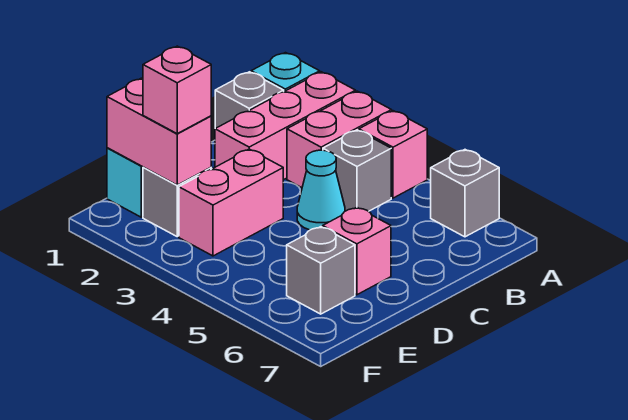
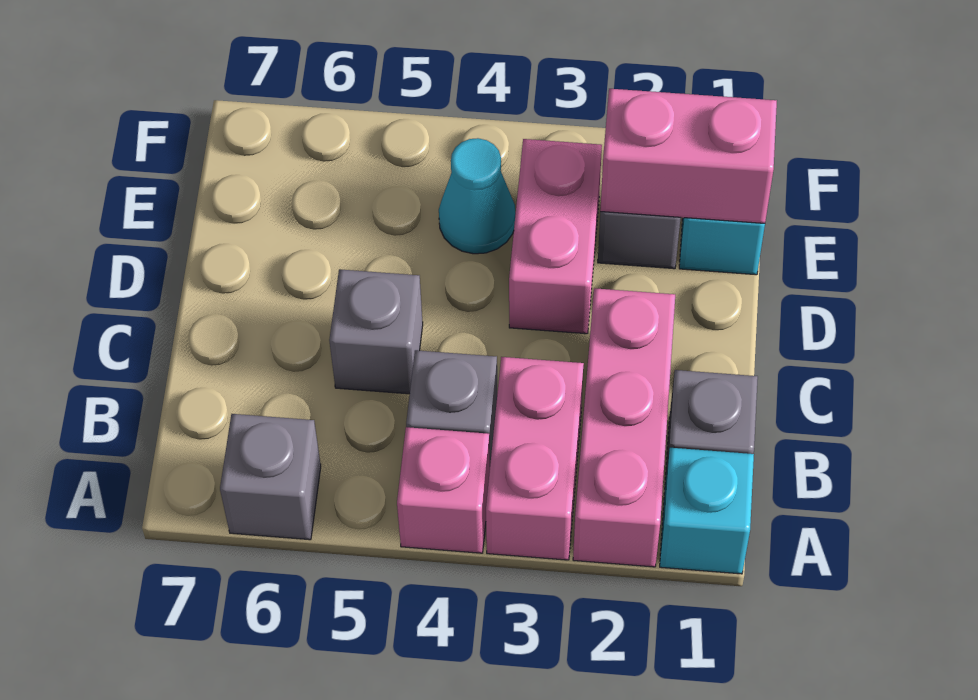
cyan 1x1 cone [297,150,345,230] -> cyan 1x1 cone moved to [439,138,516,254]
pink 1x1 brick [323,207,391,295] -> none
pink 1x1 brick [143,46,211,134] -> none
grey 1x1 brick [287,227,355,314] -> grey 1x1 brick moved to [329,269,423,394]

